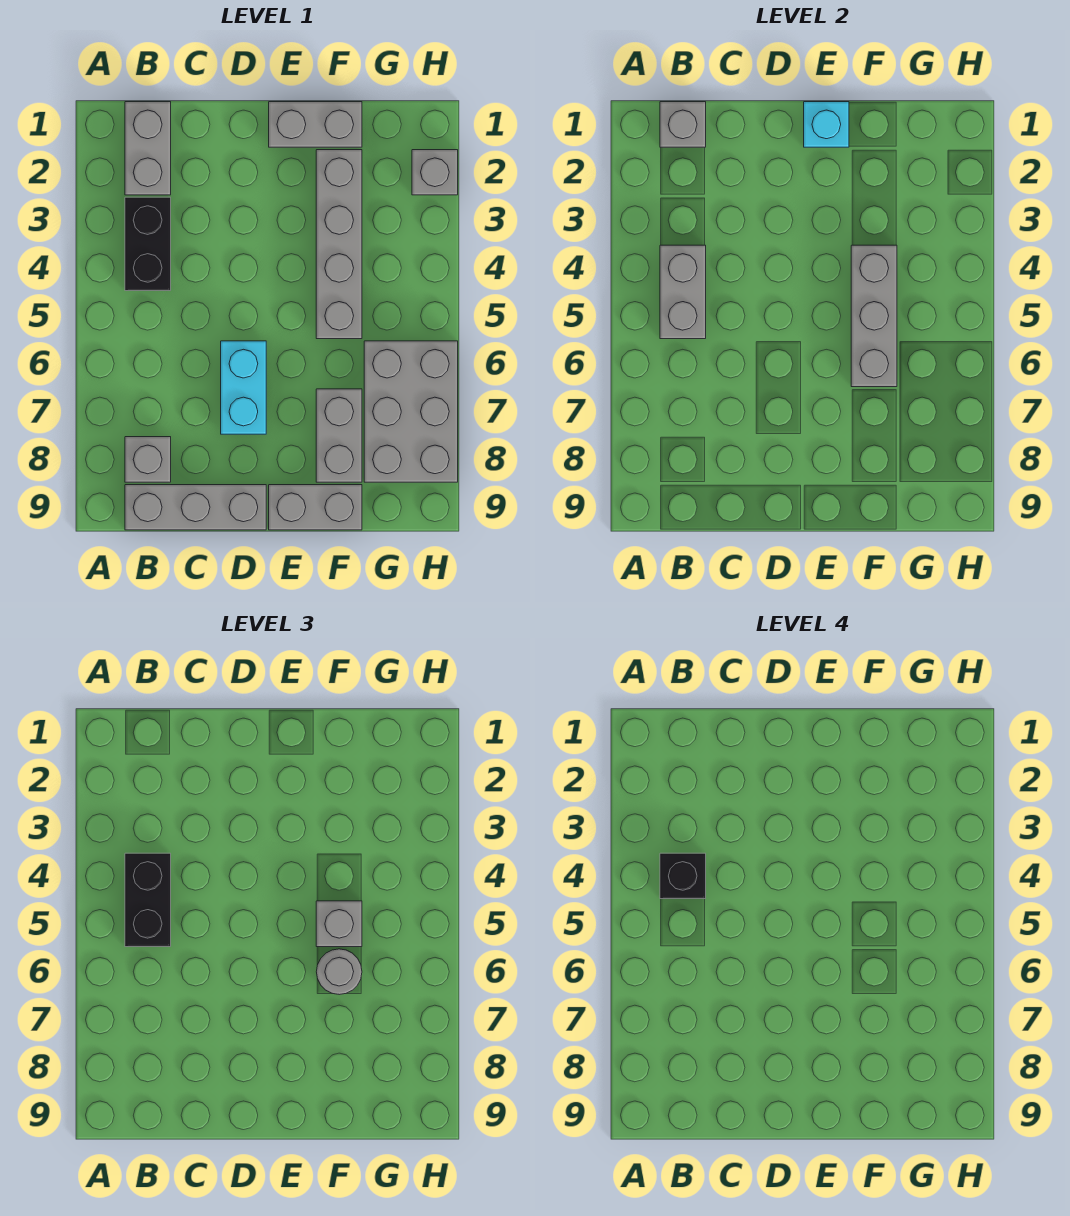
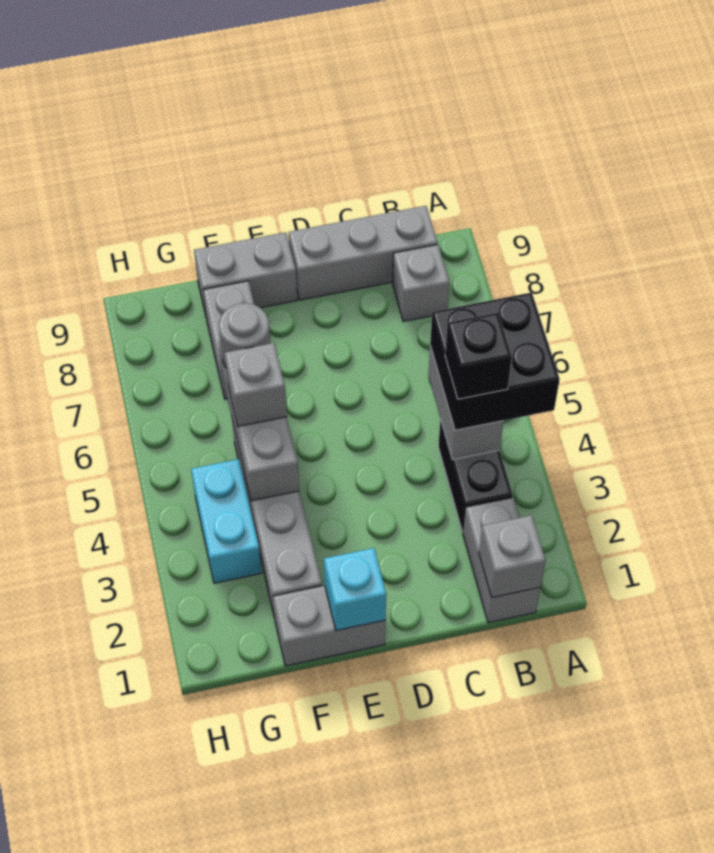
black 1x2 brick [125,853,171,947] -> black 2x2 brick [430,292,560,430]
cyan 1x2 brick [221,341,266,434] -> cyan 1x2 brick moved to [191,459,262,583]
grey 2x3 brick [364,341,458,482] -> none
grey 1x1 brick [412,150,458,195] -> none

